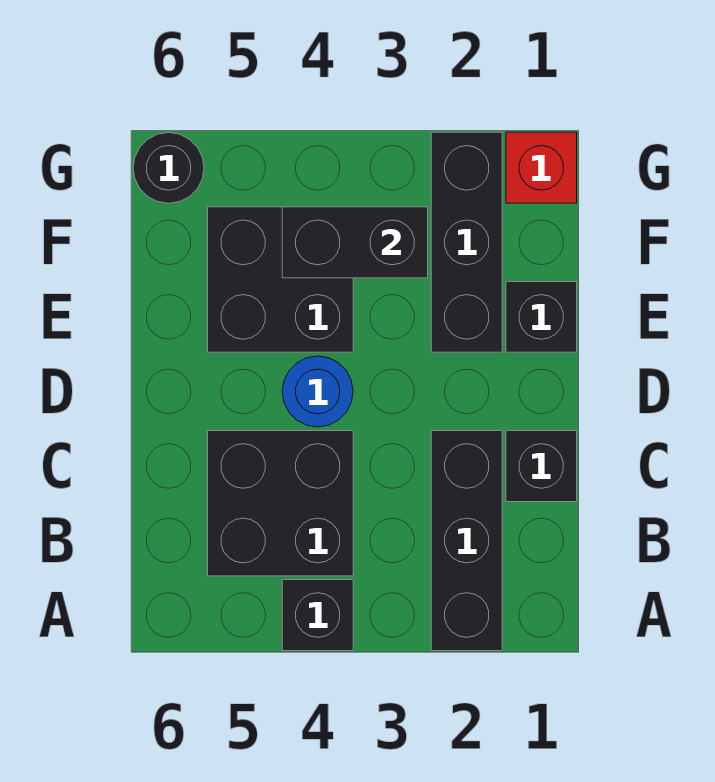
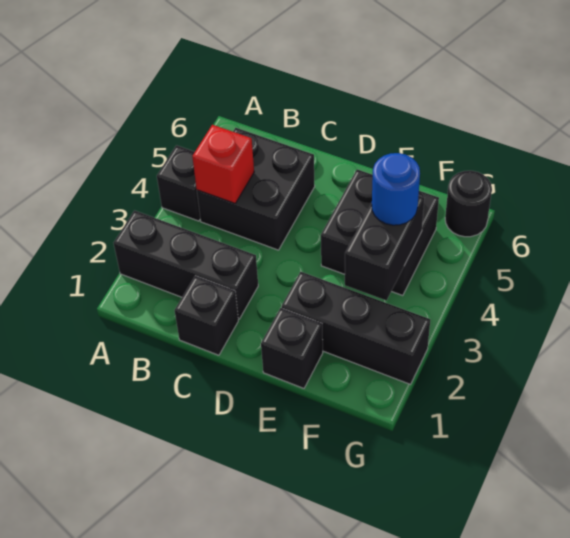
blue 1x1 round brick [282,356,353,427] -> blue 1x1 round brick moved to [372,153,420,225]
red 1x1 brick [506,132,577,203] -> red 1x1 brick moved to [192,125,254,203]

